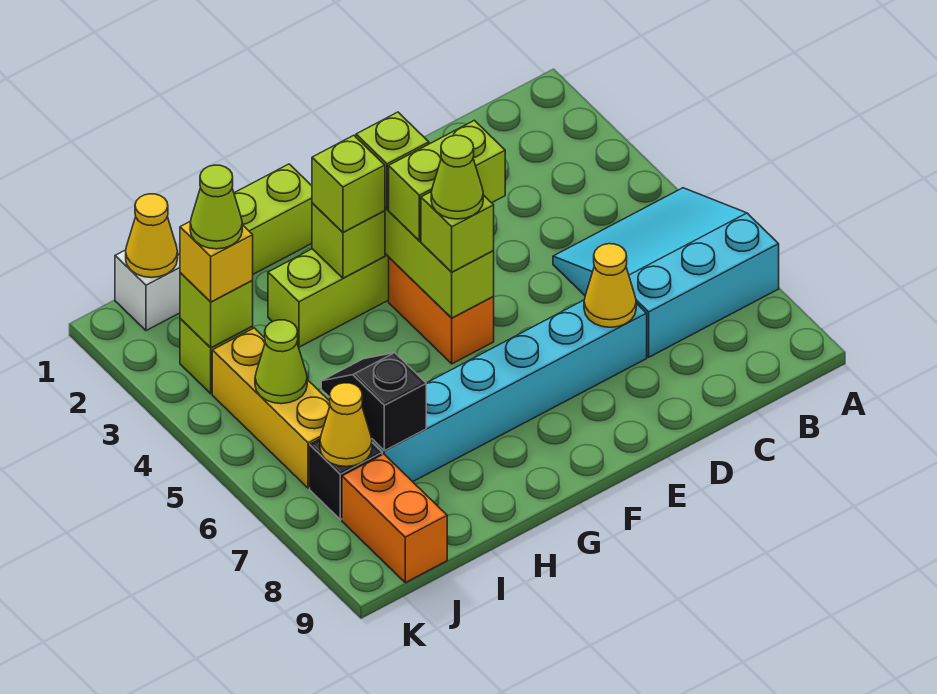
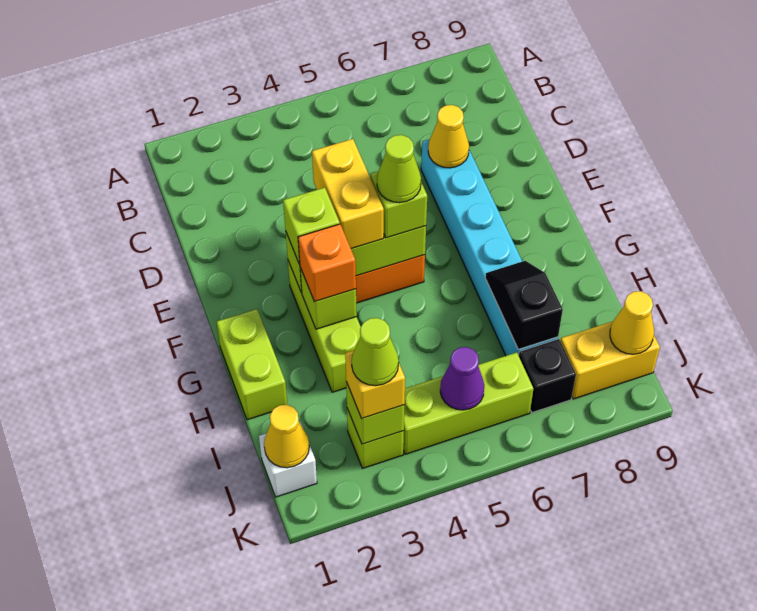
cyan 3x3 slope [553,188,779,357] -> none
lime 1x2 brick [389,120,505,241] -> yellow 1x2 brick [312,139,384,249]
lime 1x1 brick [312,135,385,232] -> orange 1x1 brick [298,224,356,302]
black 1x2 slope [321,353,426,451] -> black 1x2 slope turned to [485,261,563,349]
yellow 1x3 brick [212,328,330,488] -> lime 1x3 brick [403,352,533,454]
lime 1x1 cone [255,320,307,404] -> purple 1x1 cone [440,347,484,410]
yellow 1x1 cone [320,383,372,467] -> yellow 1x1 cone moved to [610,291,654,354]
orange 1x2 brick [342,454,447,583] -> yellow 1x2 brick [561,321,660,399]

